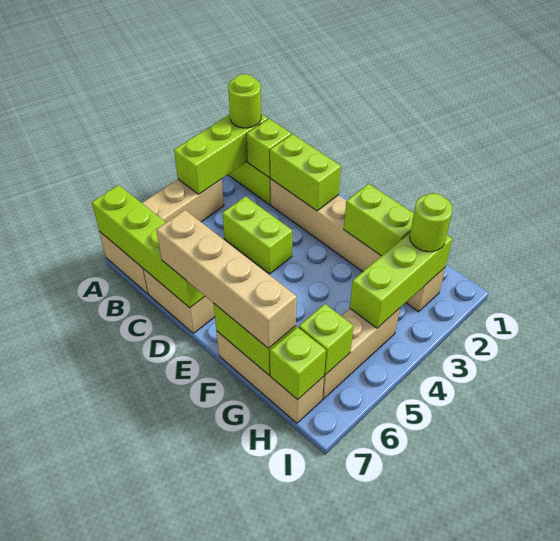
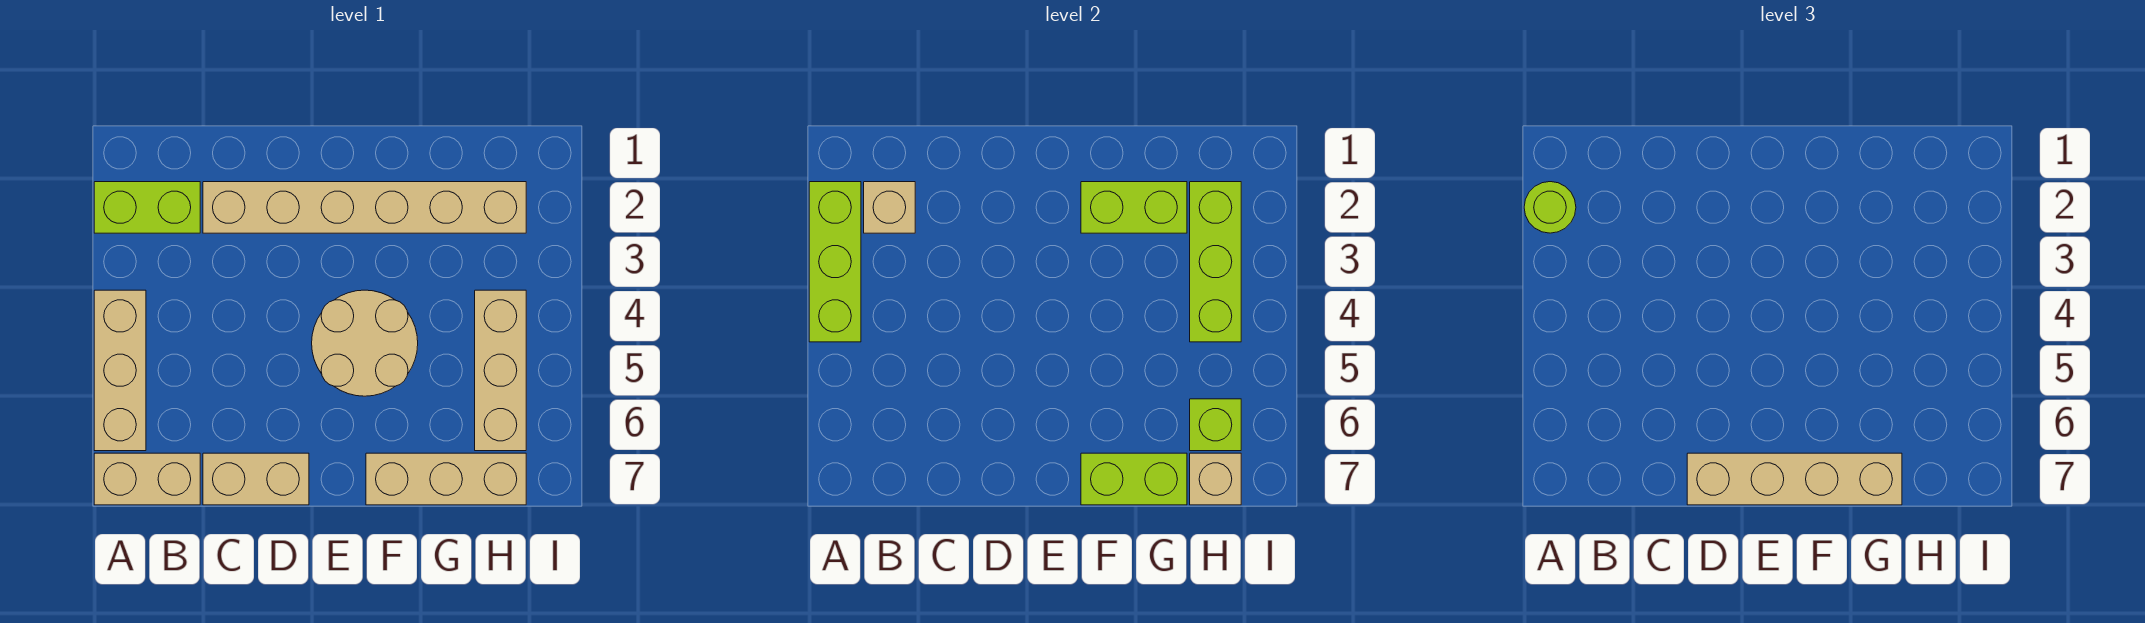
lime 1x4 brick [92,185,205,308] -> none
lime 1x1 brick [246,119,291,177] -> tan 1x1 brick [864,182,915,233]
lime 1x2 brick [270,134,341,211] -> none
lime 1x2 brick [222,196,292,274] -> none
none -> tan 2x2 round brick [312,290,418,396]
lime 1x1 round brick [410,193,453,252] -> none
lime 1x1 brick [270,327,326,400] -> tan 1x1 brick [1190,453,1241,505]

